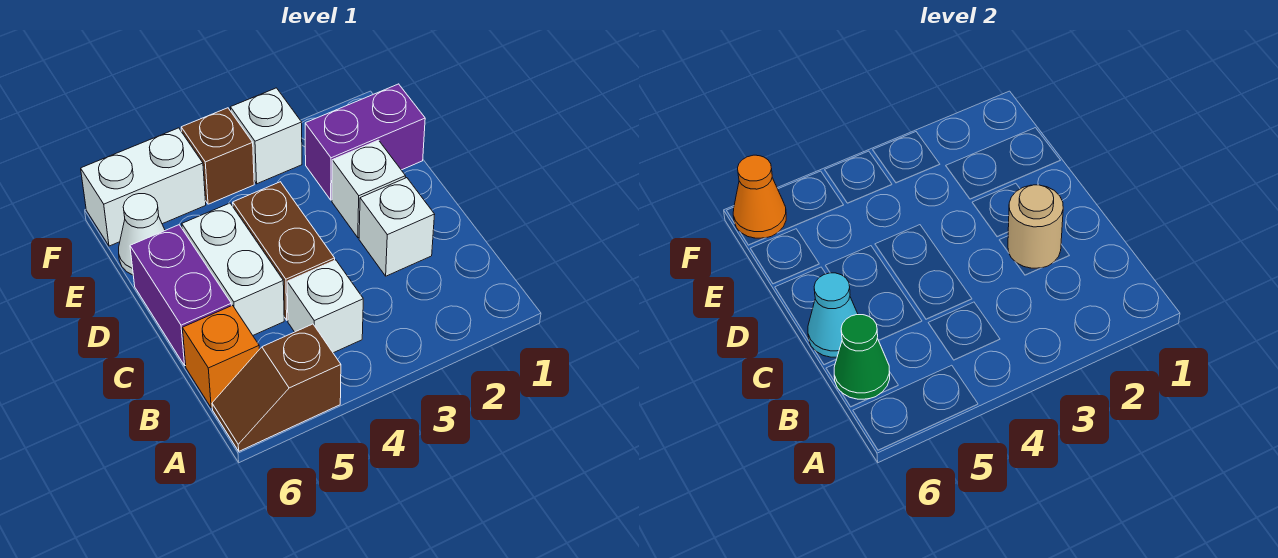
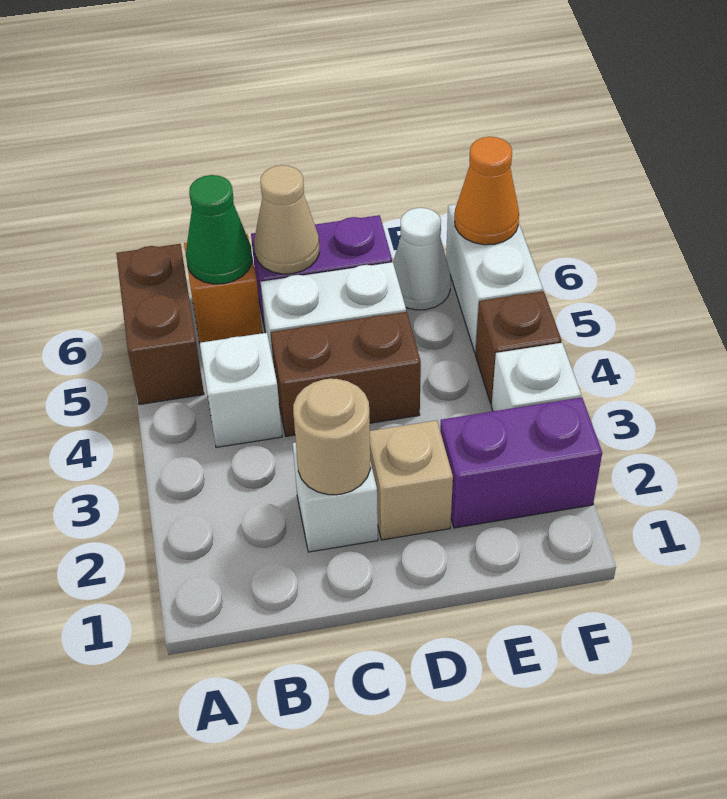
brown 1x2 slope [212,324,341,451] -> brown 1x2 brick [116,244,204,405]
cyan 1x1 cone [808,273,858,357] -> tan 1x1 cone [254,165,319,274]
white 1x1 brick [332,140,406,238] -> tan 1x1 brick [370,420,453,540]
purple 1x2 brick [305,84,425,200] -> purple 1x2 brick turned to [440,397,602,528]

